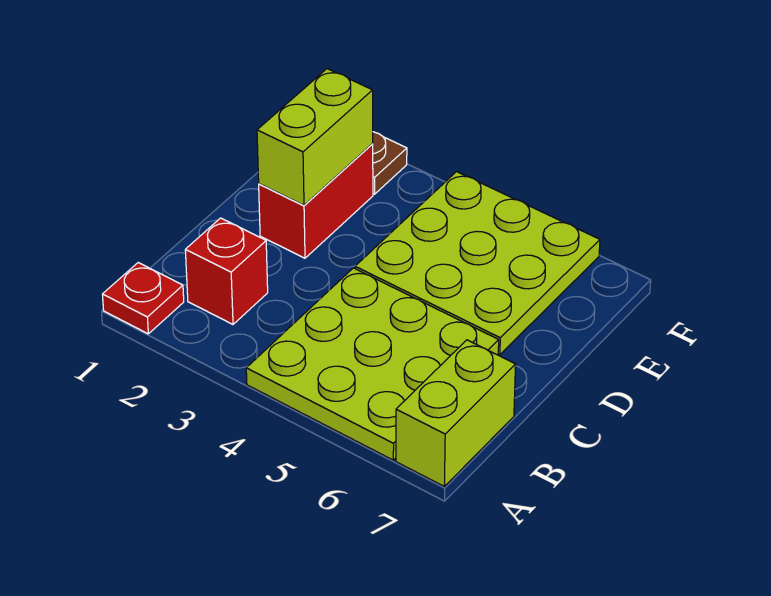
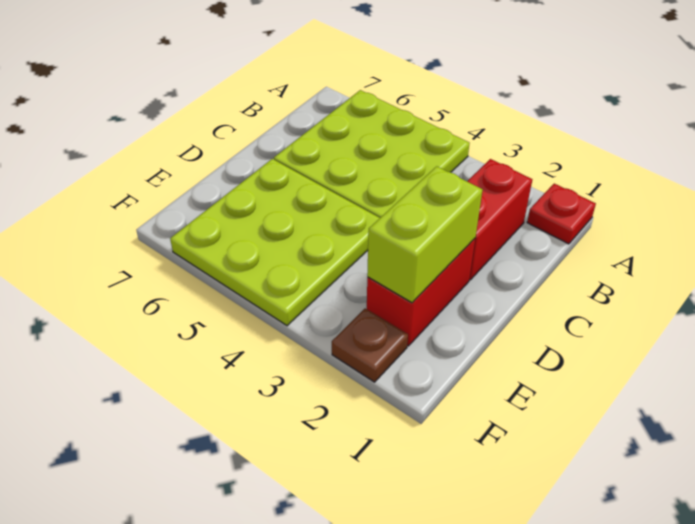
lime 1x2 brick [396,340,516,486] -> none
red 1x1 brick [185,218,268,324] -> red 1x2 brick [467,159,532,280]

